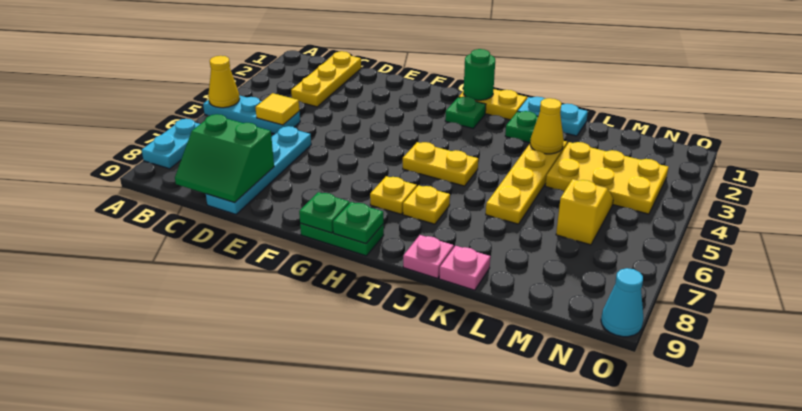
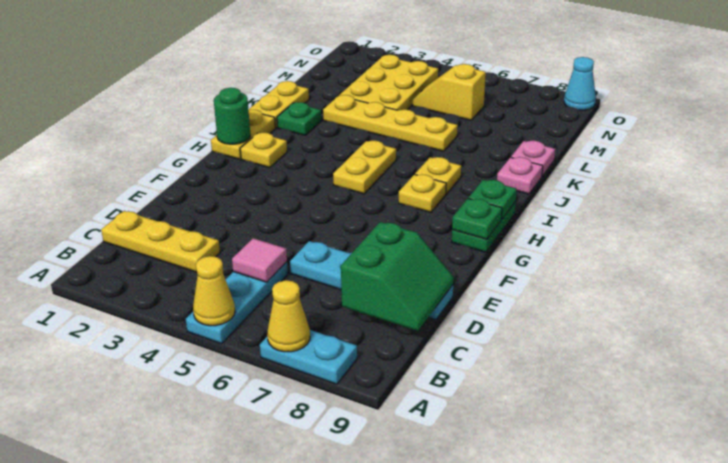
yellow 1x1 tile [255,93,299,125] -> pink 1x1 tile [232,238,287,282]
green 1x1 plate [445,97,486,128] -> yellow 1x1 plate [240,133,287,168]
cyan 1x2 plate [518,97,588,136] -> yellow 1x2 plate [248,81,309,128]
yellow 1x1 cone [530,98,564,154] -> yellow 1x1 cone moved to [267,280,310,352]

